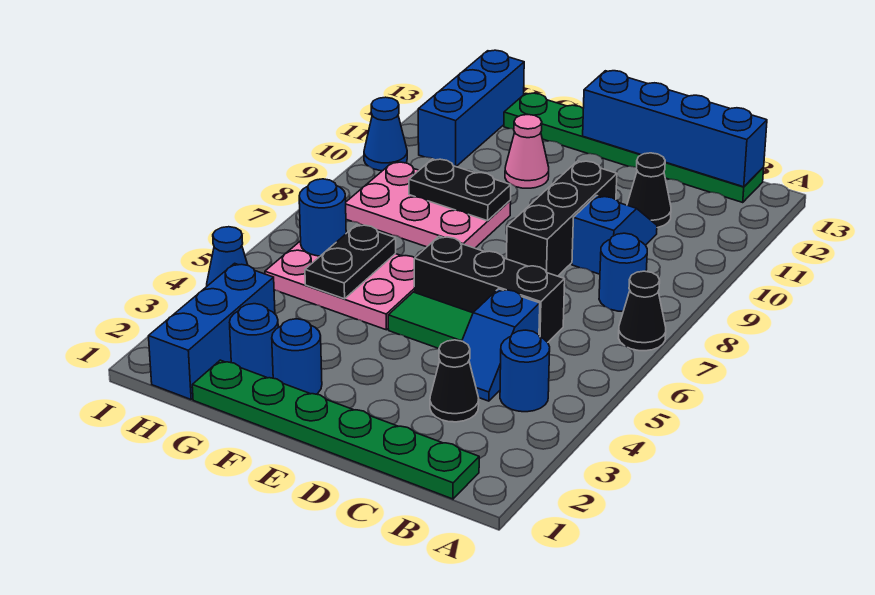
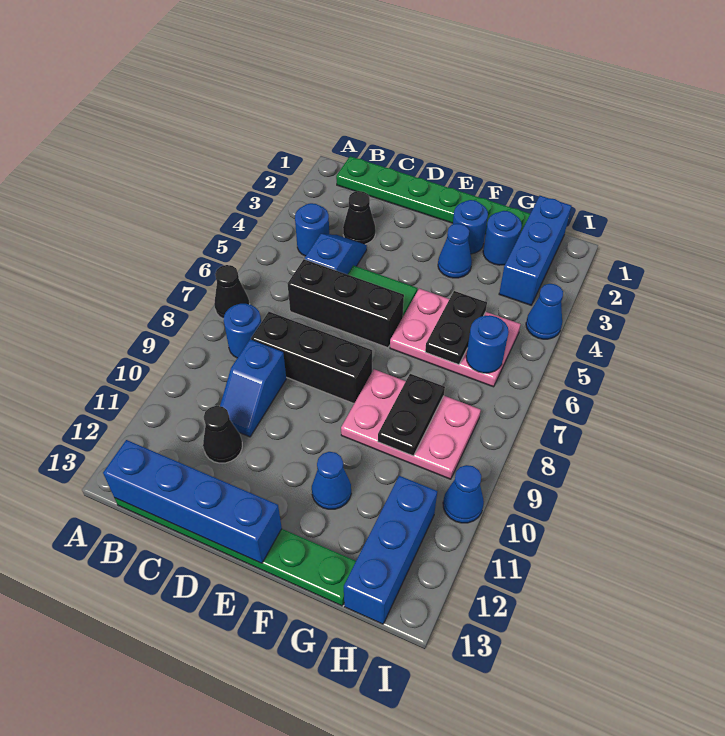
black 1x3 brick [507,161,617,276] -> black 1x3 brick turned to [251,312,372,403]
none -> blue 1x1 cone [438,223,472,278]
black 1x2 plate [409,159,511,221] -> black 1x2 plate turned to [378,374,445,456]
pink 1x1 cone [505,114,549,188] -> blue 1x1 cone [312,452,351,509]

